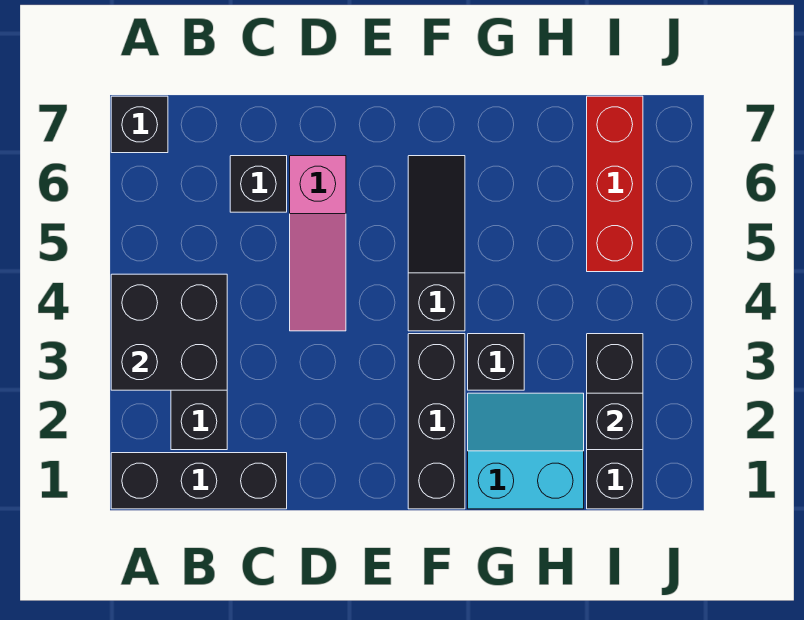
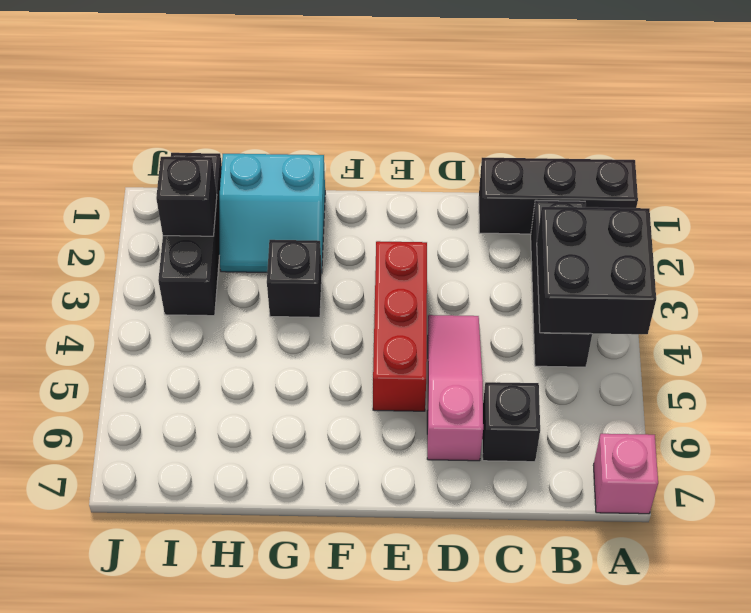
black 1x1 brick [111,96,168,153] -> pink 1x1 brick [593,434,658,514]
black 1x3 brick [408,334,465,509] -> none
black 1x3 slope [408,156,465,331] -> none
red 1x3 brick [587,96,643,272] -> red 1x3 brick moved to [373,241,427,411]

